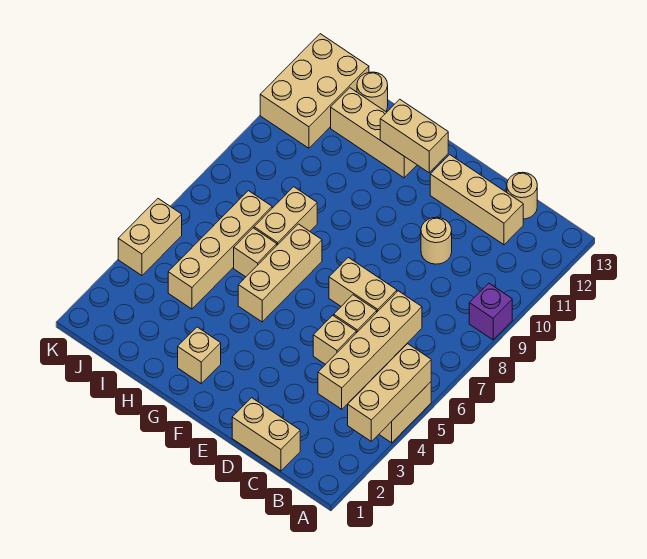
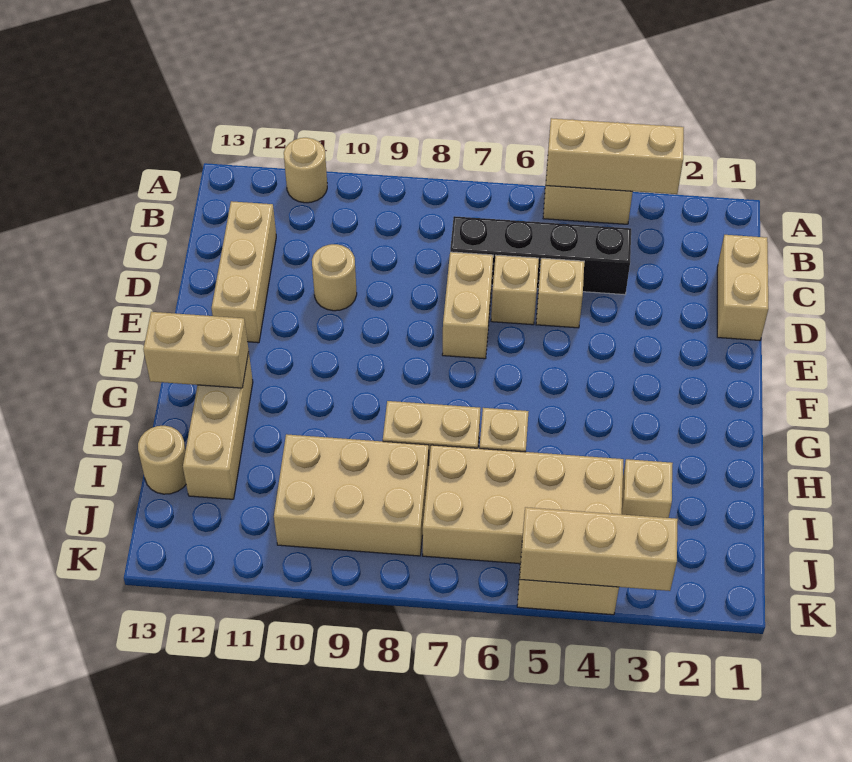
purple 1x1 brick [469,283,512,340] -> none
tan 1x4 brick [318,291,422,409] -> black 1x4 brick [450,216,631,295]
tan 1x1 round brick [507,172,537,219] -> tan 1x1 round brick moved to [284,138,327,203]
tan 1x2 brick [380,99,448,173] -> tan 1x2 brick turned to [143,312,249,388]
tan 1x1 brick [178,327,221,383] -> tan 1x1 brick moved to [622,459,673,518]
tan 1x3 brick [238,224,322,322] -> tan 1x3 brick moved to [520,507,678,591]
tan 1x4 brick [168,191,272,309] -> tan 2x4 brick [423,445,623,564]
tan 2x3 brick [260,34,369,148] -> tan 2x3 brick moved to [274,434,429,556]

